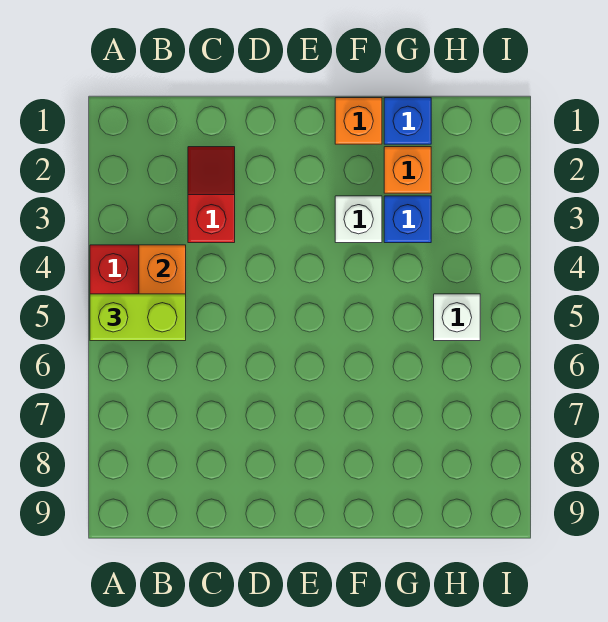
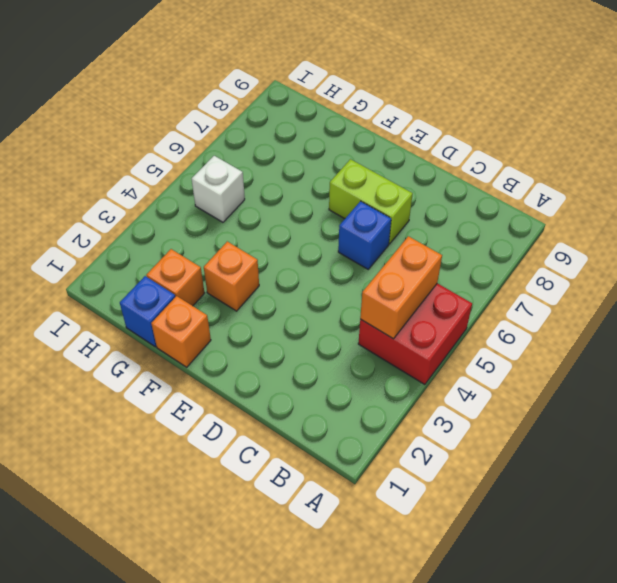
lime 1x2 brick [90,294,186,341] -> lime 1x2 brick moved to [329,159,413,244]
red 1x2 slope [188,147,235,243] -> none
white 1x1 brick [335,196,382,243] -> orange 1x1 brick [204,241,259,311]
blue 1x1 brick [384,196,431,243] -> blue 1x1 brick moved to [338,201,391,269]

